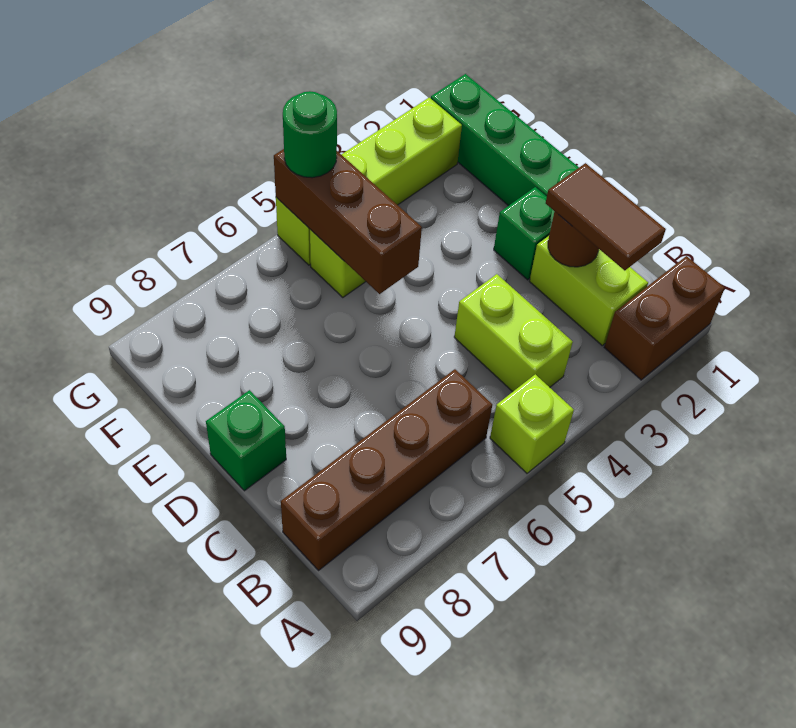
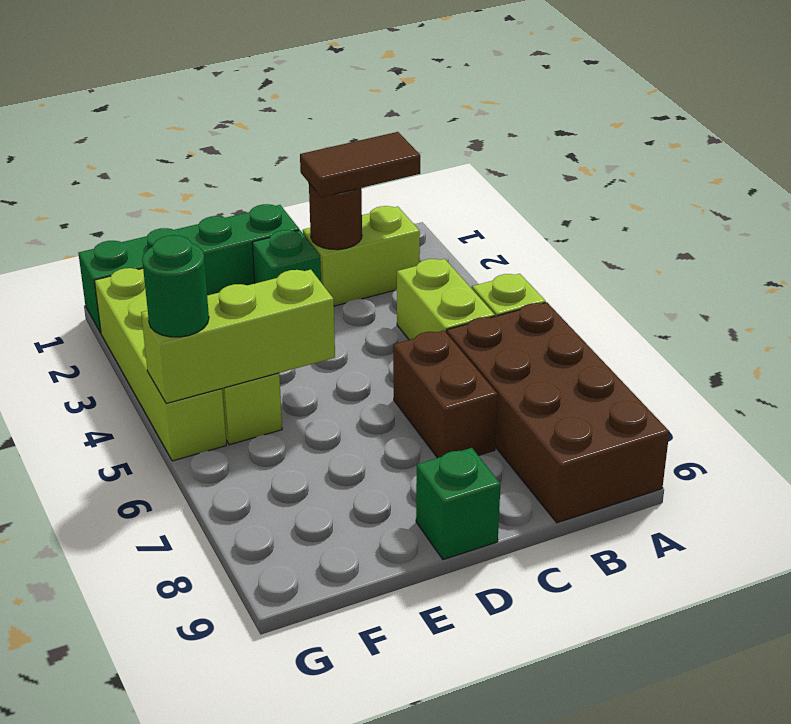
brown 1x2 brick [604,256,725,380] -> brown 1x2 brick moved to [393,331,498,458]
lime 1x2 brick [454,274,573,392] -> lime 1x2 brick turned to [397,259,495,340]
brown 1x4 brick [281,369,492,570] -> brown 2x4 brick [447,302,669,523]
brown 1x3 brick [274,149,422,294] -> lime 1x3 brick [141,270,335,403]

